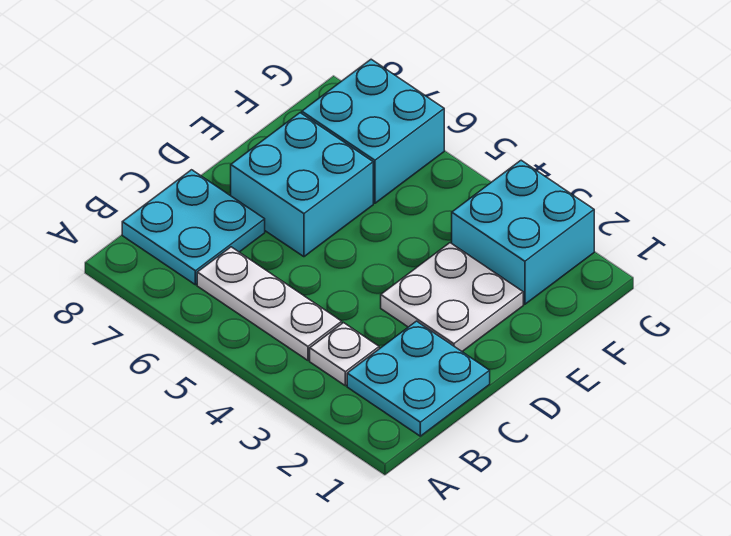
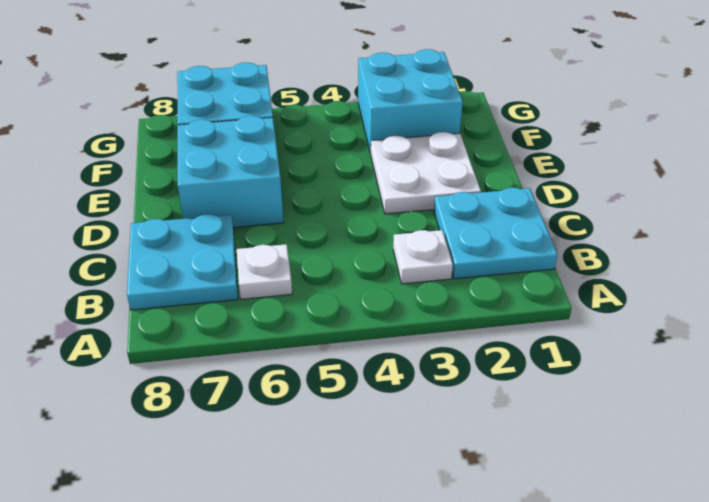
white 1x3 plate [197,247,342,360] -> white 1x1 plate [237,244,292,299]

